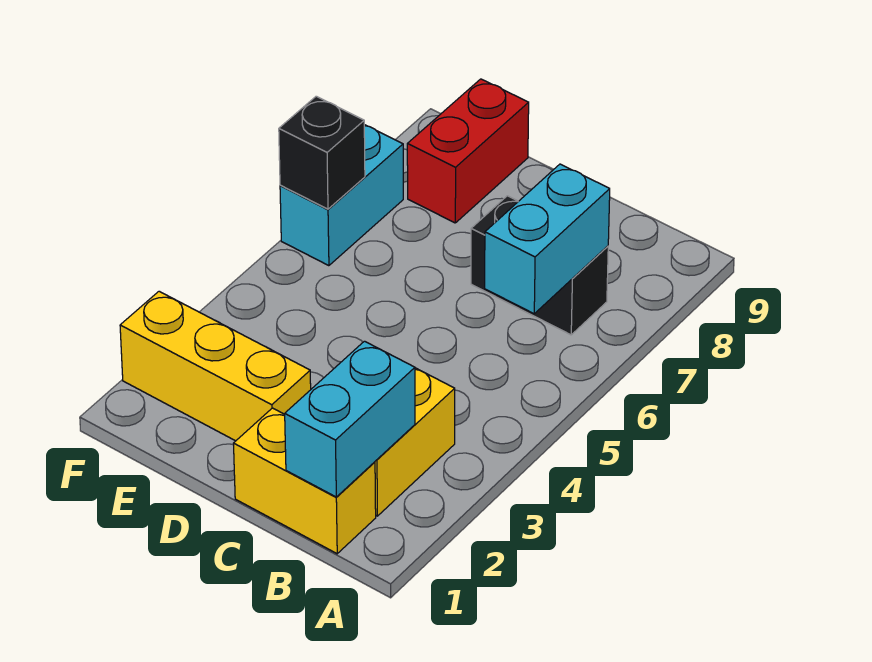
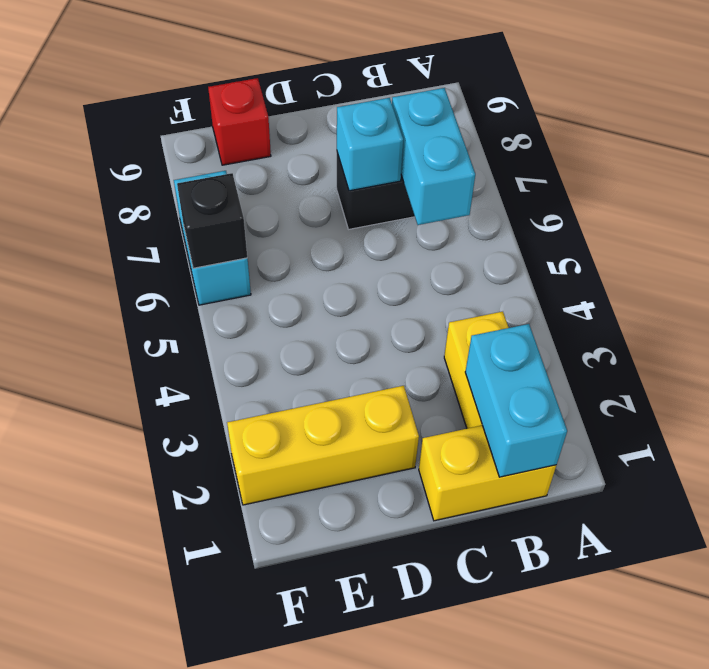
none -> cyan 1x1 brick [337,98,403,191]
red 1x2 brick [407,79,529,223] -> red 1x1 brick [208,78,271,165]

